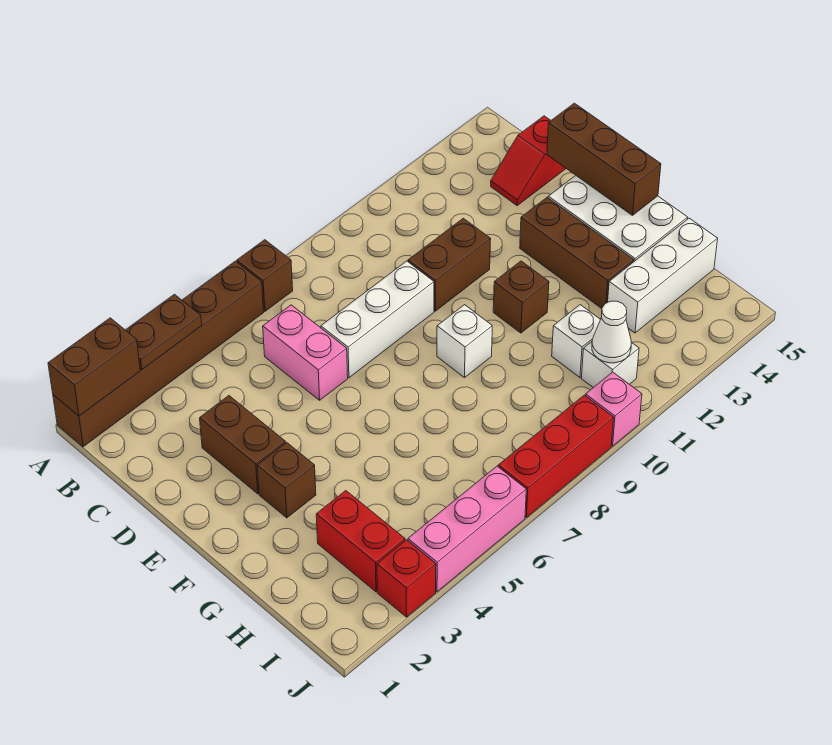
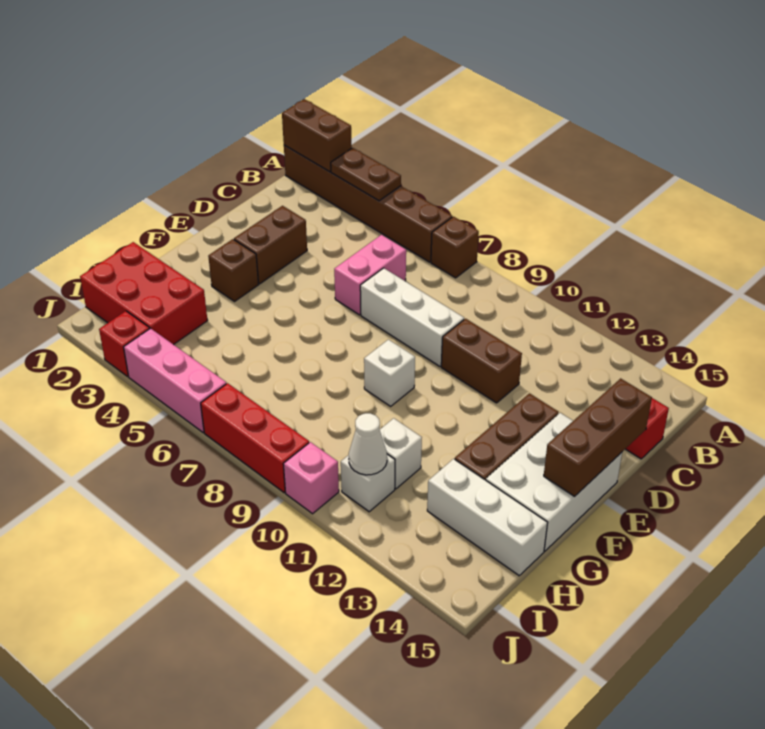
brown 1x1 brick [493,261,549,333] -> none
red 1x2 brick [316,491,405,592] -> red 2x3 brick [80,242,208,345]

